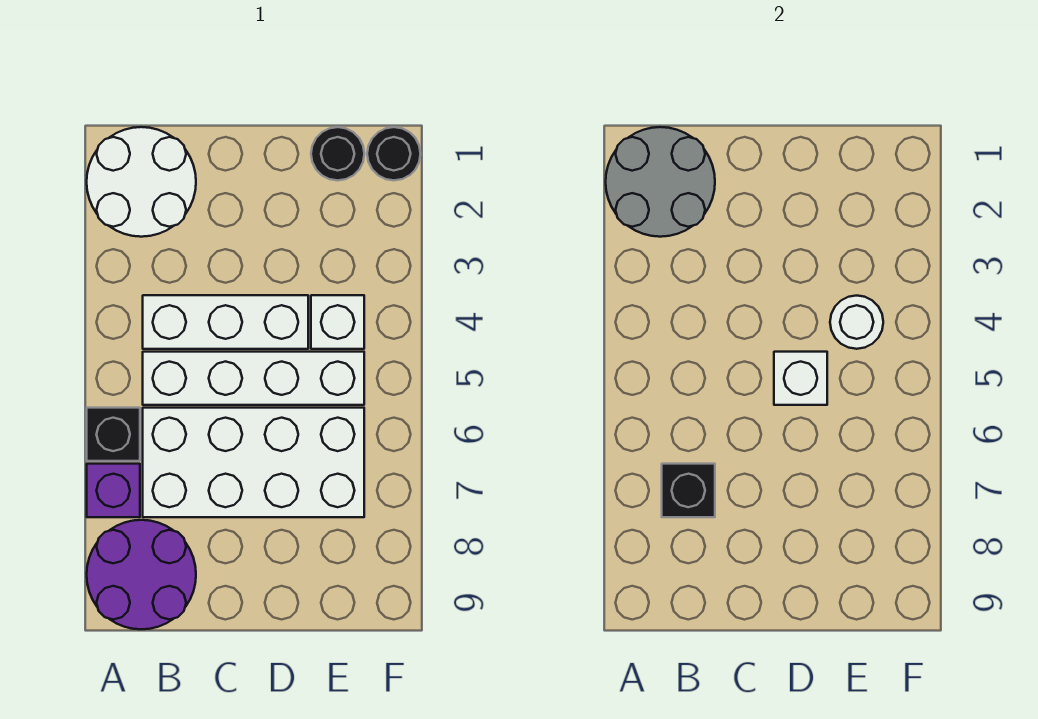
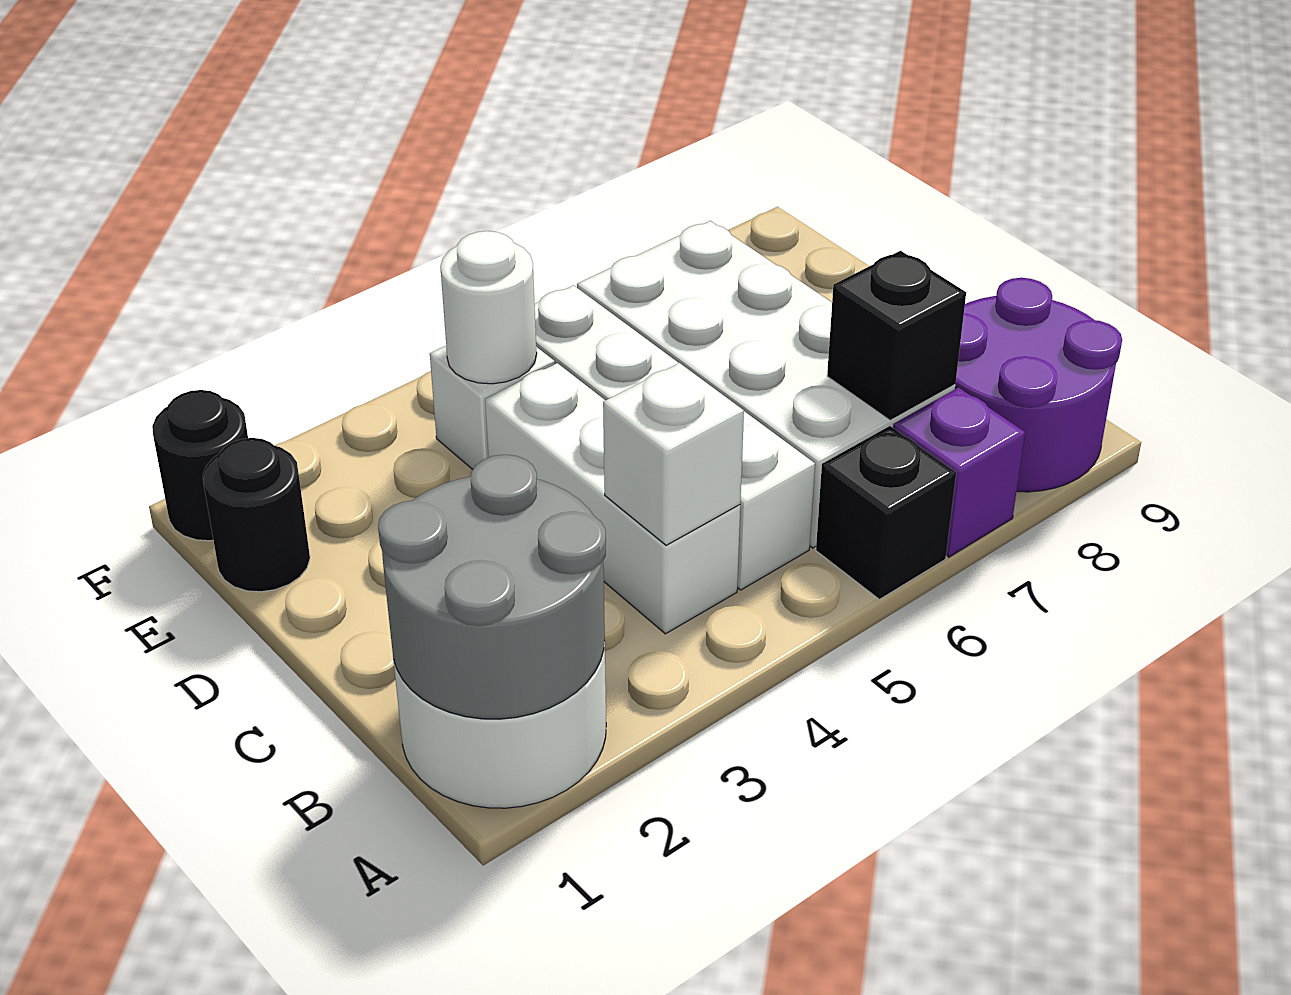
white 1x1 brick [774,352,827,405] -> white 1x1 brick moved to [603,363,744,545]

